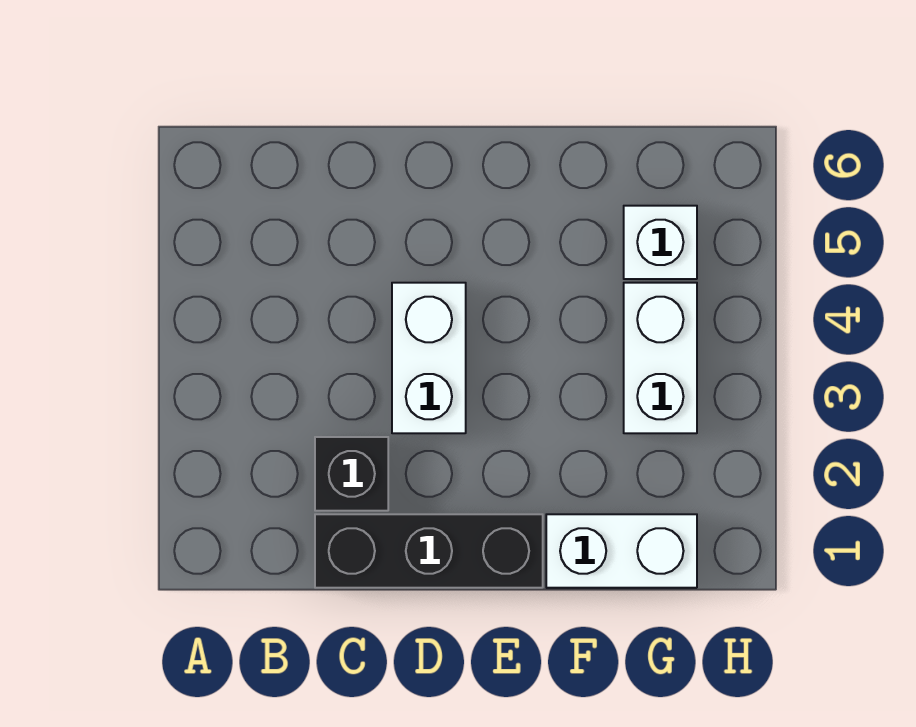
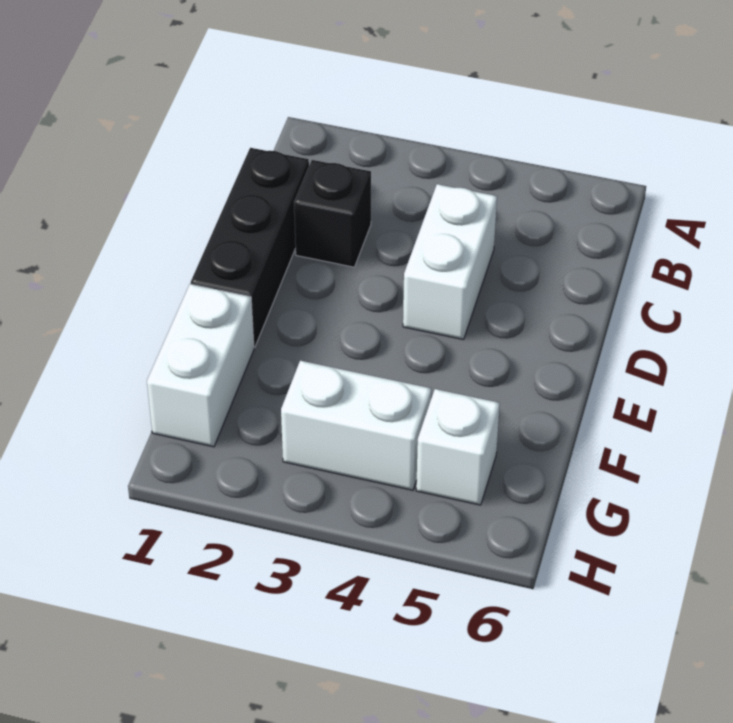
white 1x2 brick [392,283,466,433] -> white 1x2 brick turned to [403,184,497,339]

